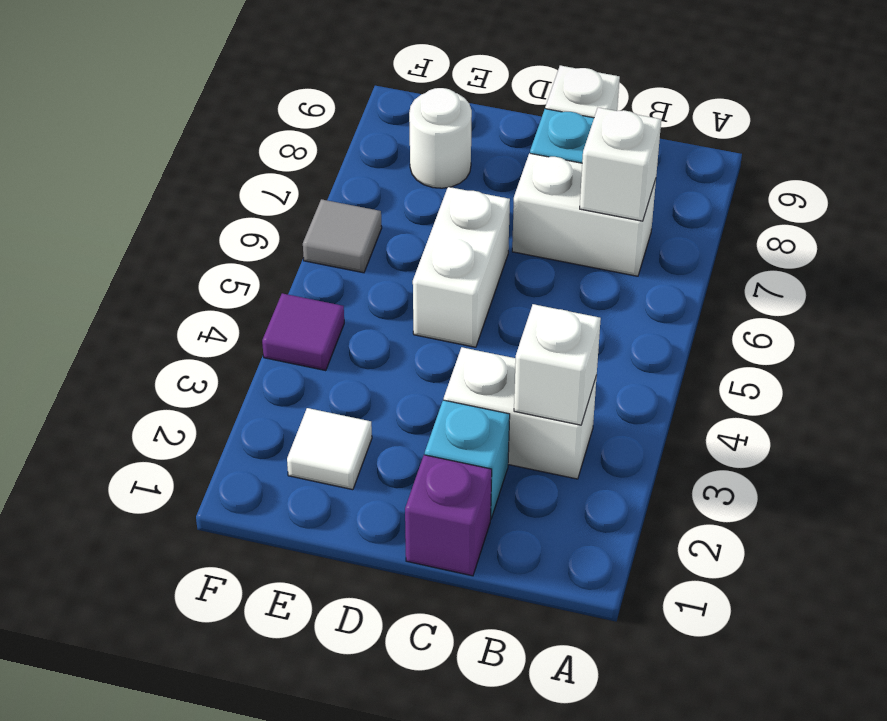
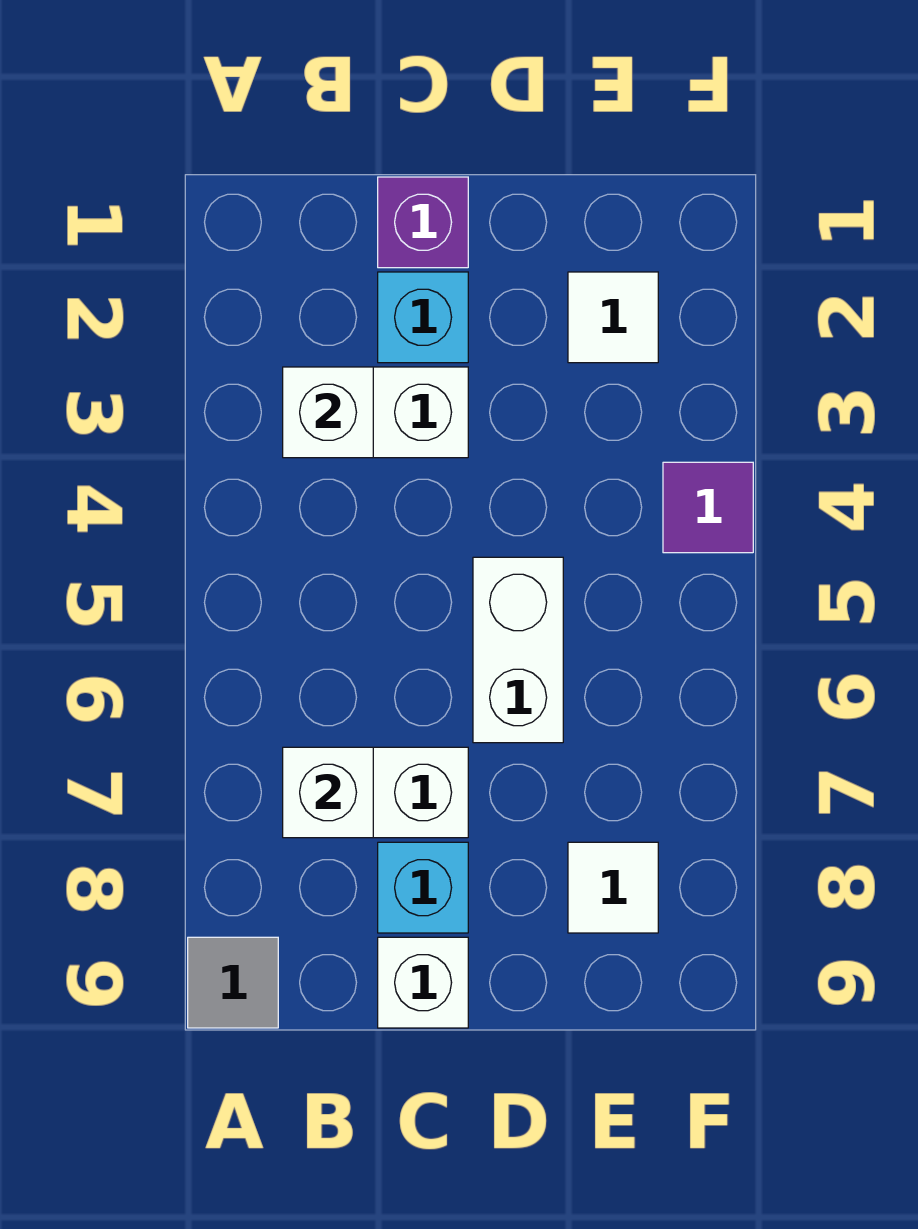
white 1x1 round brick [409,88,472,188] -> white 1x1 tile [568,842,658,933]
grey 1x1 tile [303,199,382,273] -> grey 1x1 tile moved to [188,937,278,1028]

